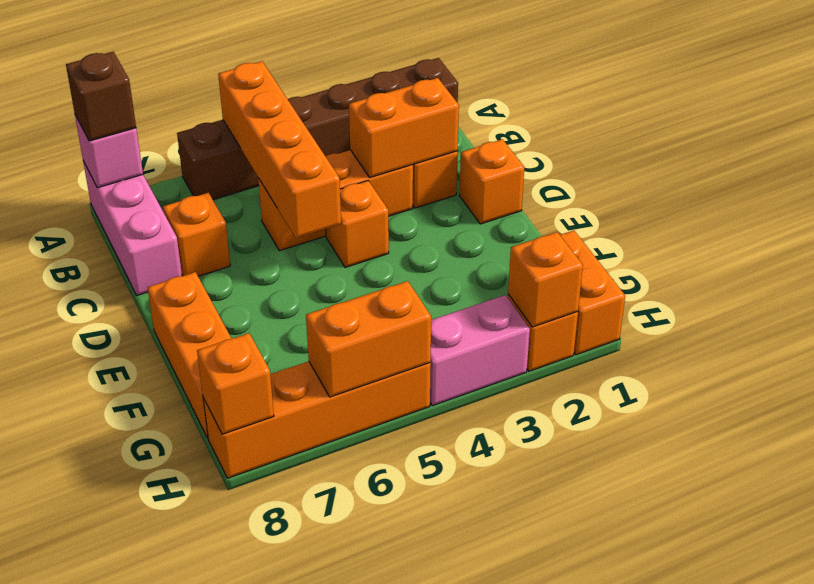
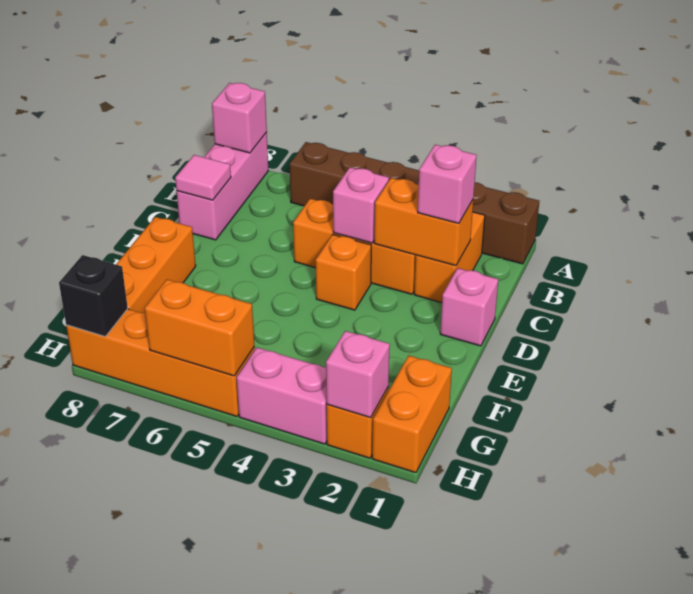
orange 1x4 brick [218,61,341,238] -> none
brown 1x1 brick [66,52,136,141] -> none
none -> pink 1x1 brick [418,145,477,223]
none -> pink 1x1 brick [333,168,389,243]
orange 1x1 brick [163,193,230,276] -> none
none -> pink 1x1 tile [175,155,231,200]
orange 1x1 brick [459,139,524,224] -> pink 1x1 brick [440,268,498,346]
orange 1x1 brick [508,232,583,327] -> pink 1x1 brick [326,331,390,418]
orange 1x1 brick [197,333,274,434] -> black 1x1 brick [59,255,128,336]

